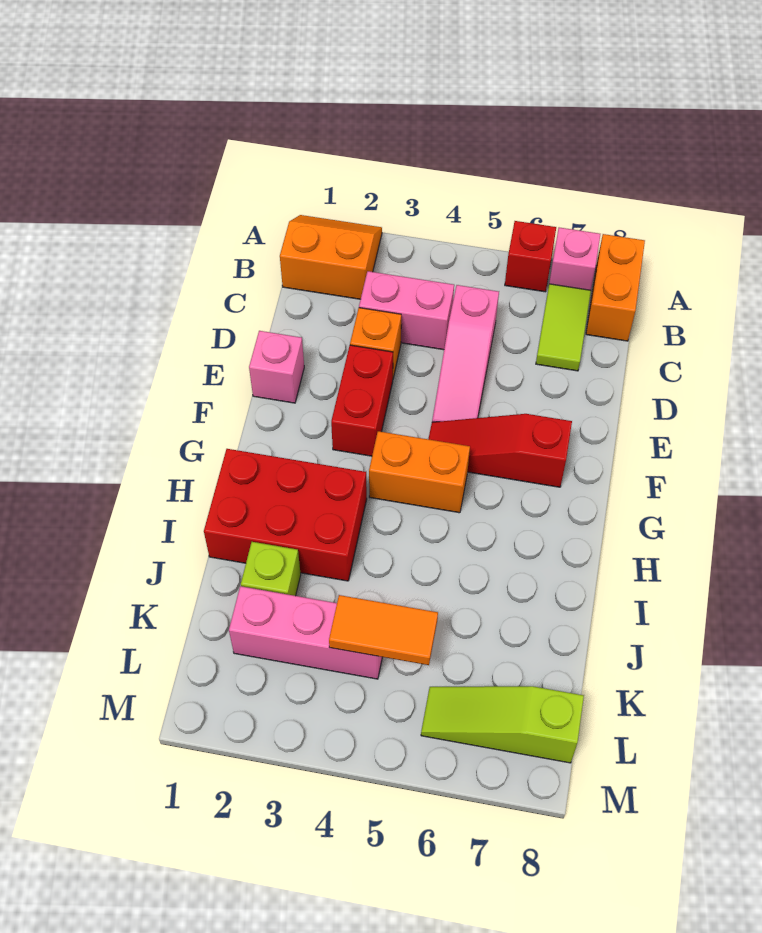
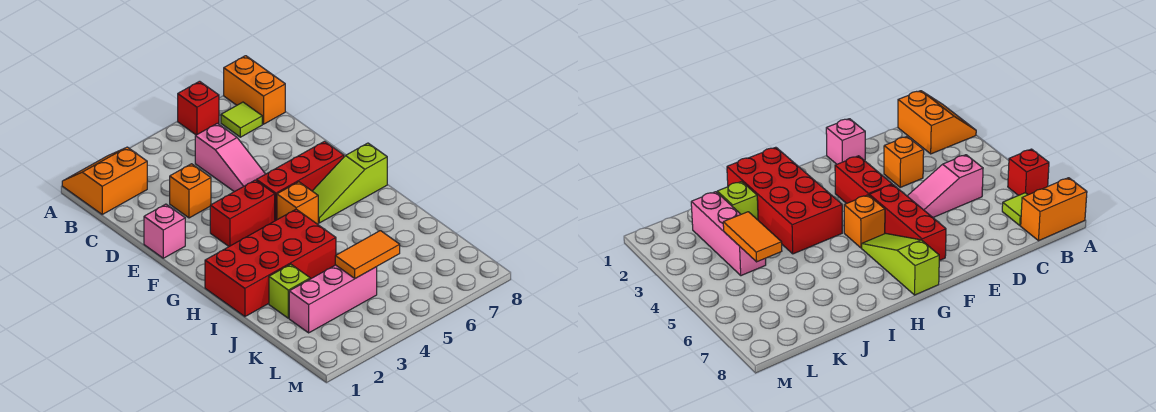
pink 1x1 brick [549,228,600,290] -> none
lime 1x2 tile [536,284,591,371] -> lime 1x1 tile [221,102,262,137]
pink 1x2 brick [359,271,454,350] -> none
red 1x2 brick [331,345,393,456] -> red 1x2 brick turned to [210,180,275,246]
red 1x3 slope [429,414,572,487] -> red 1x3 brick [257,141,344,221]
orange 1x2 brick [369,431,470,513] -> orange 1x1 brick [277,182,318,224]
red 2x3 brick [204,449,367,581] -> red 2x4 brick [205,209,336,317]
lime 1x3 slope [421,686,584,763] -> lime 1x3 slope moved to [313,143,387,223]

